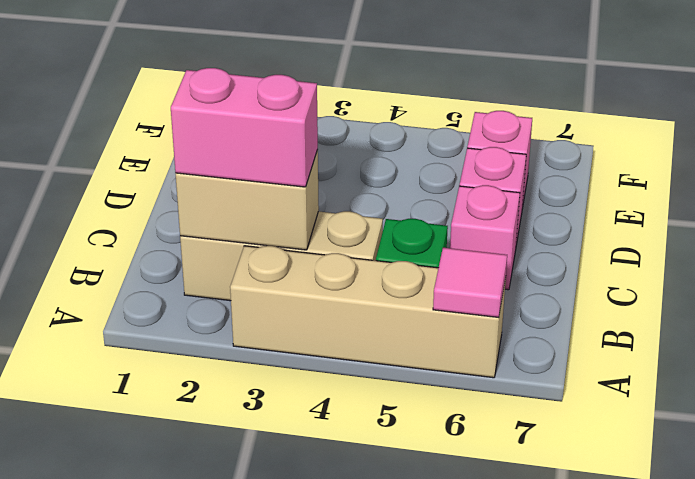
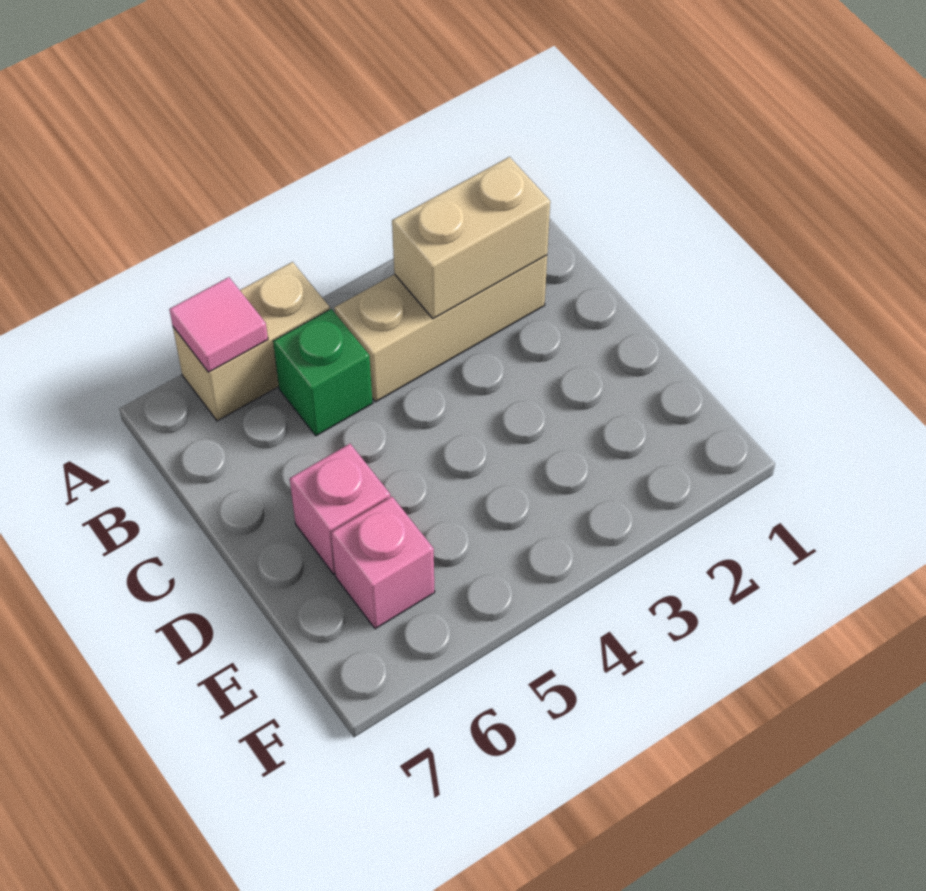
tan 1x4 brick [230,246,506,378] -> tan 1x2 brick [173,262,330,421]
pink 1x2 brick [171,68,318,187] -> none
pink 1x1 brick [450,185,520,290] -> none

